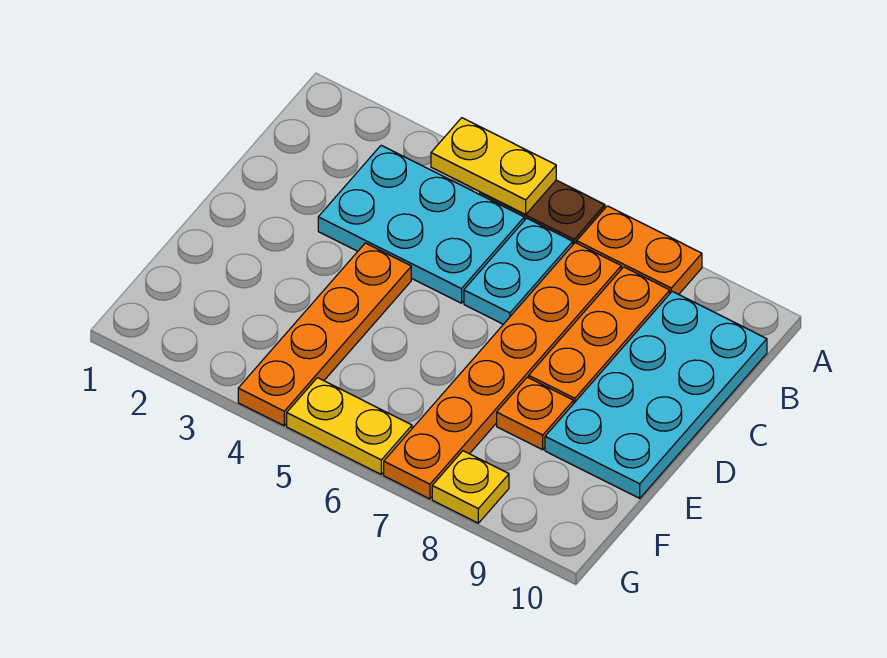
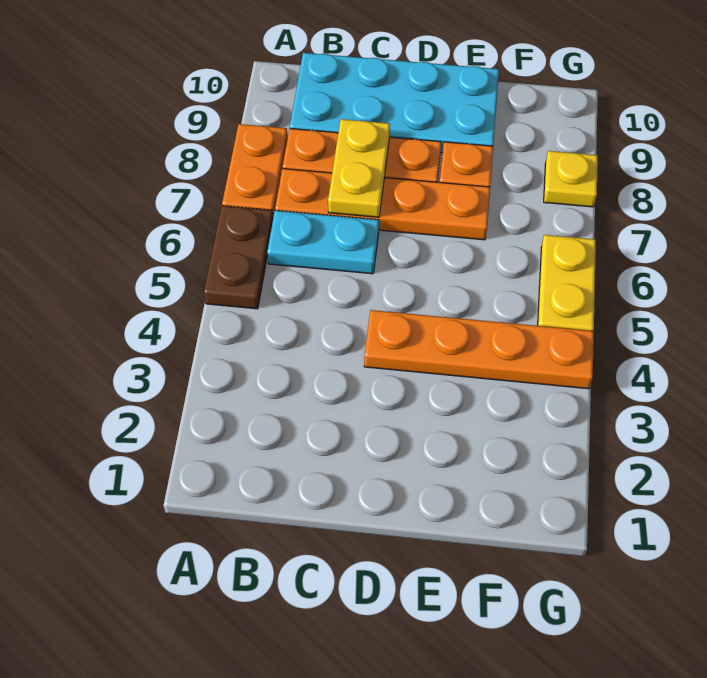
yellow 1x2 plate [431,118,556,214] -> yellow 1x2 plate moved to [328,119,390,217]
cyan 2x3 plate [318,145,524,303] -> none
orange 1x6 plate [384,243,621,499] -> orange 1x4 plate [275,169,490,240]

